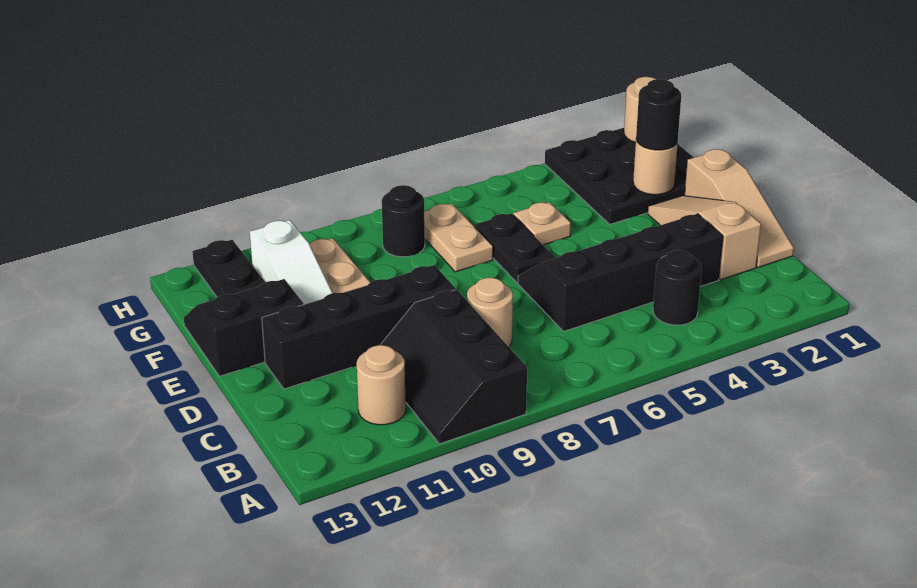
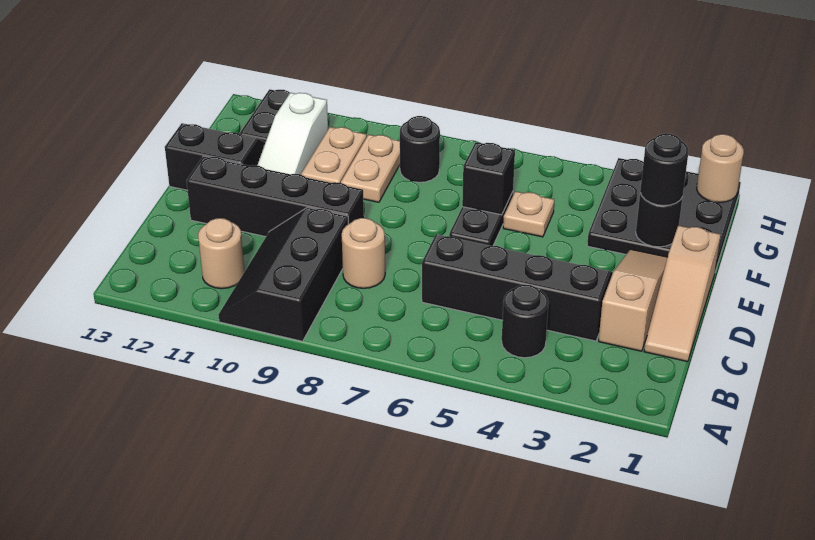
tan 1x1 round brick [633,140,678,195] -> black 1x1 round brick [636,193,683,247]
none -> black 1x1 brick [462,142,515,215]
tan 1x2 plate [424,203,493,272] -> tan 1x2 plate moved to [341,135,400,202]

